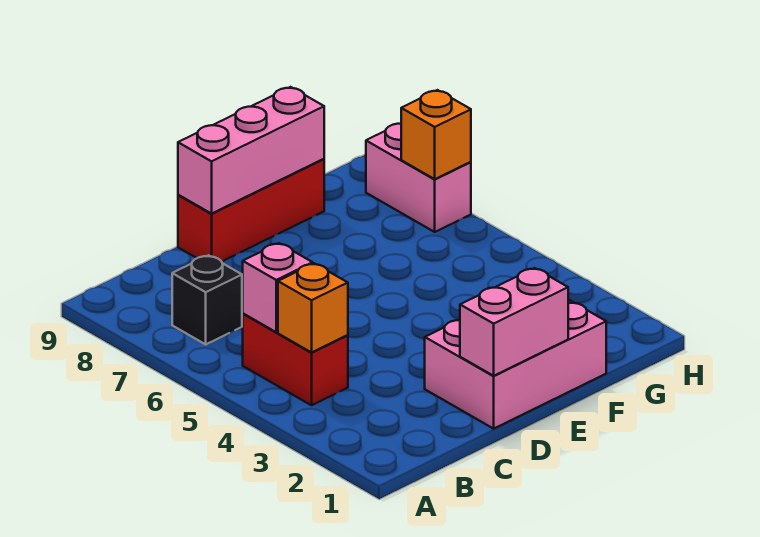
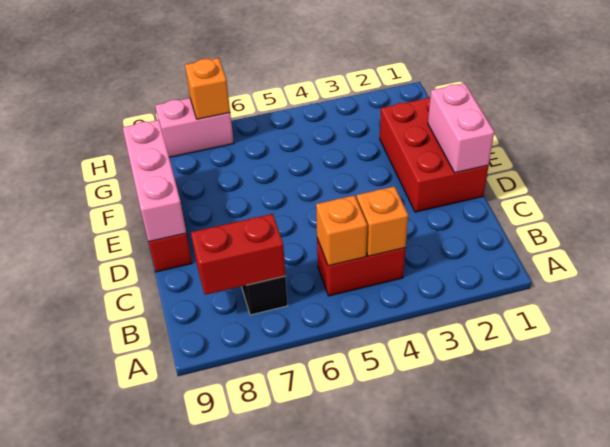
pink 1x1 brick [243,243,313,332] -> orange 1x1 brick [316,195,367,266]
none -> red 1x2 brick [191,214,285,295]
pink 2x3 brick [425,299,606,429] -> red 2x3 brick [380,97,489,212]

